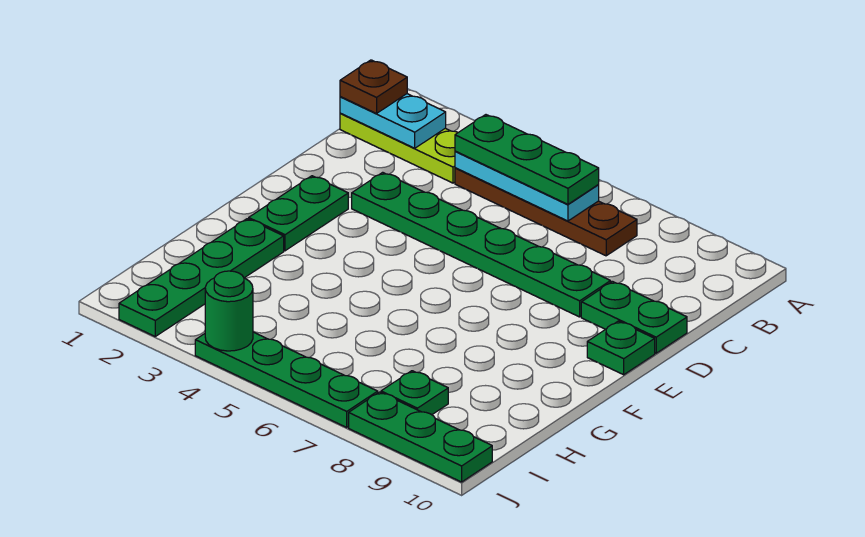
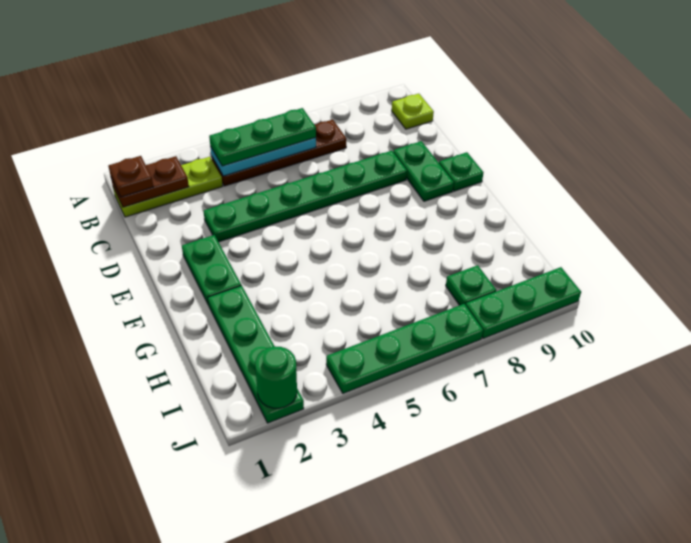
cyan 1x2 plate [340,94,446,148] -> brown 1x2 plate [111,156,189,207]
none -> lime 1x1 plate [392,94,434,129]
green 1x2 plate [581,282,687,353] -> green 1x2 plate turned to [393,141,454,201]
green 1x1 round brick [205,271,253,351] -> green 1x1 round brick moved to [255,346,297,408]

